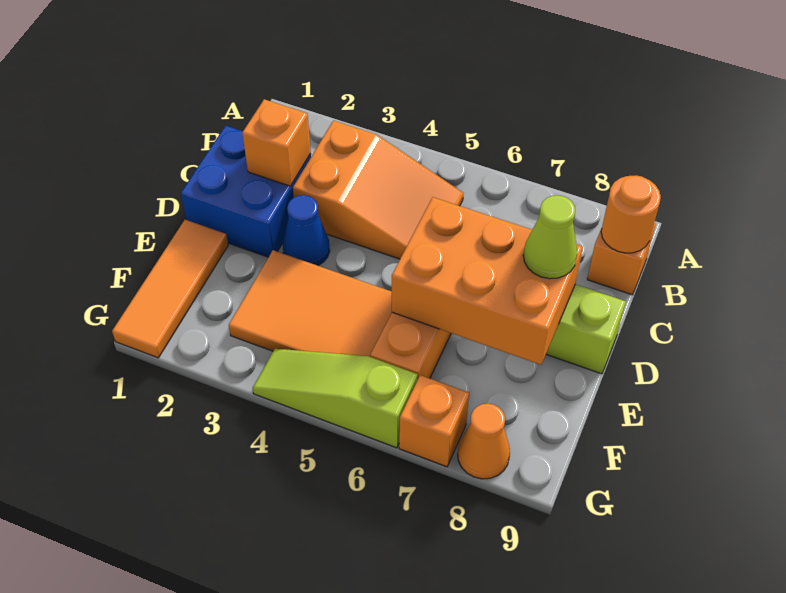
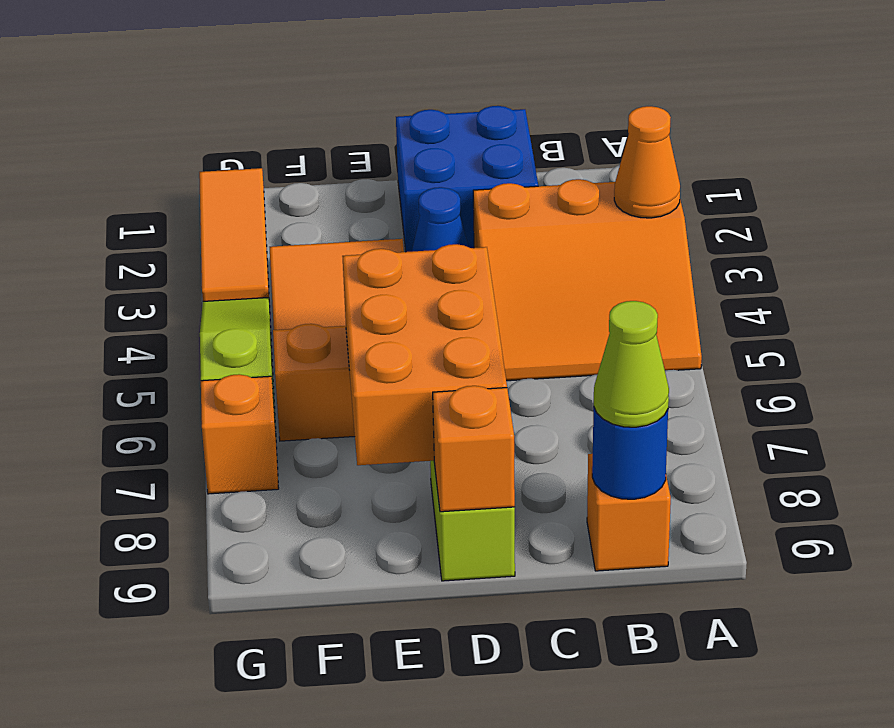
orange 2x3 slope [293,121,463,259] -> orange 3x3 slope [473,179,702,381]
orange 1x1 round brick [601,175,661,253] -> blue 1x1 round brick [592,407,668,499]
orange 1x1 brick [242,99,311,186] -> orange 1x1 brick moved to [433,386,515,512]
lime 1x1 cone [523,195,577,279] -> lime 1x1 cone moved to [594,301,669,427]
orange 1x3 tile [112,220,228,358] -> orange 1x3 tile turned to [199,168,269,301]
orange 1x1 cone [458,404,510,479] -> orange 1x1 cone moved to [614,106,680,218]

